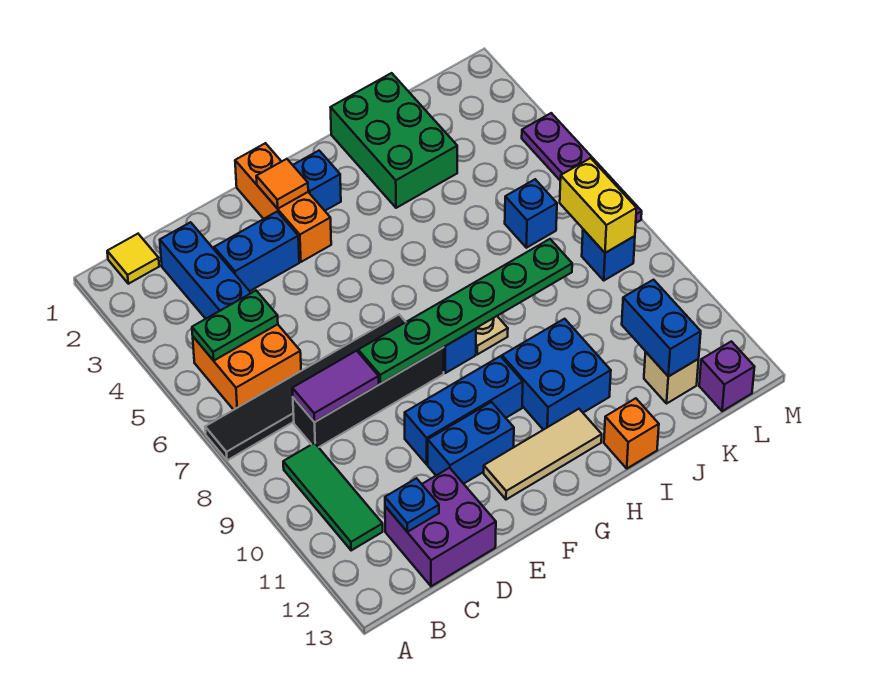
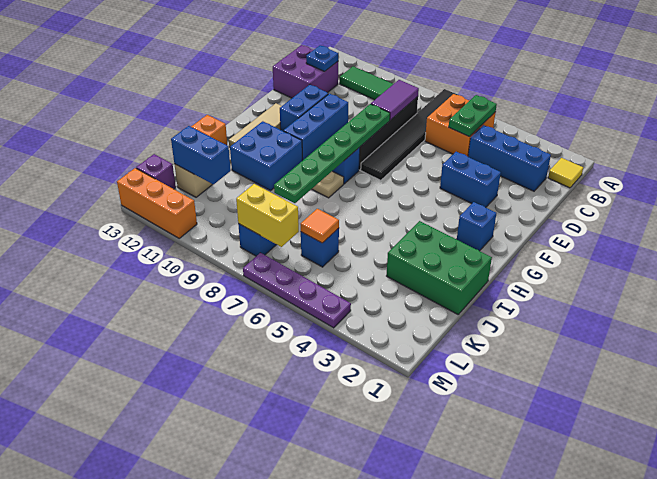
blue 1x2 brick [214,212,299,291] -> blue 1x2 brick turned to [440,152,501,207]
orange 1x3 brick [235,143,331,262] -> orange 1x3 brick moved to [117,168,197,238]
orange 1x1 tile [256,159,308,209] -> orange 1x1 tile moved to [301,209,339,243]

